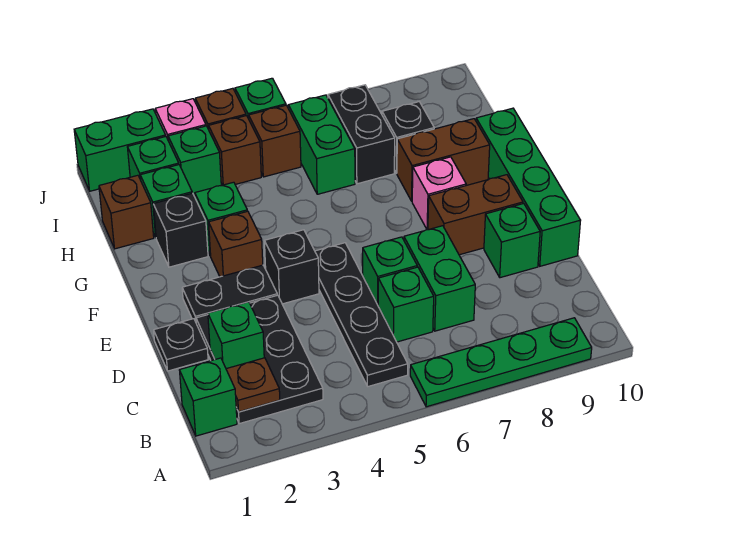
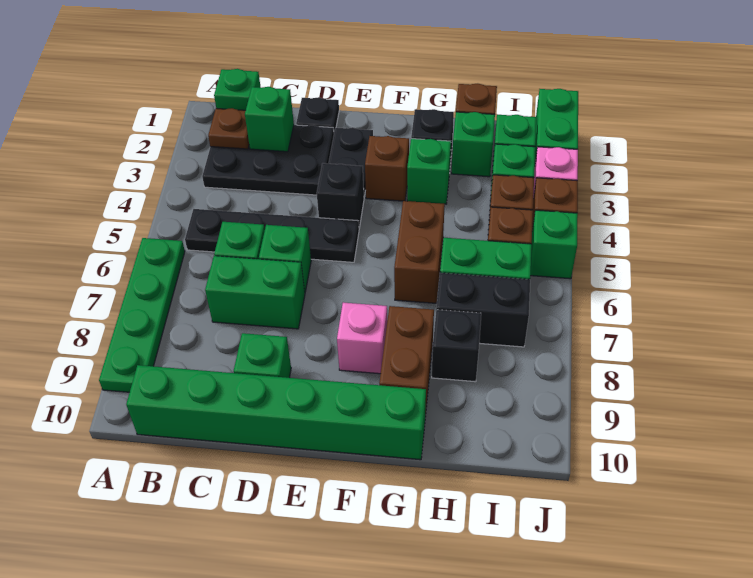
green 1x4 brick [476,108,581,266] -> green 1x6 brick [126,365,426,460]
brown 1x2 brick [428,175,523,255] -> brown 1x2 brick moved to [394,201,445,303]

